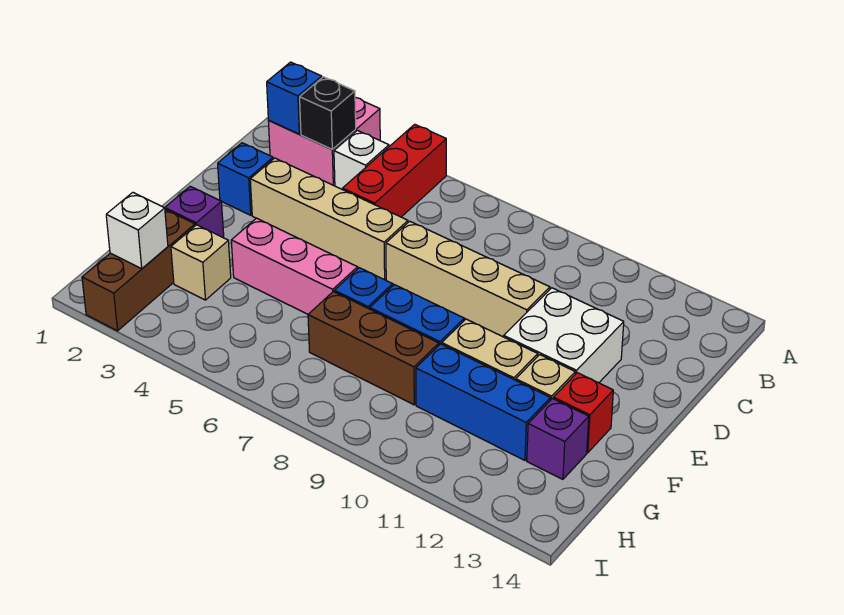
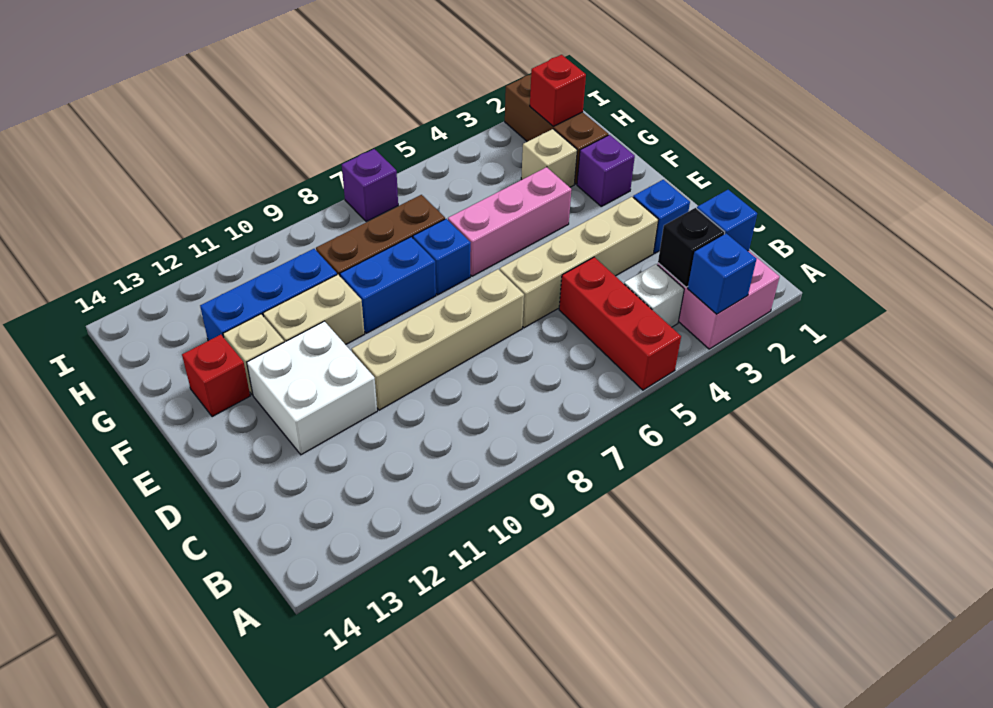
none -> blue 1x1 brick [688,233,756,314]
purple 1x1 brick [527,399,589,479] -> purple 1x1 brick moved to [342,149,398,222]
white 1x1 brick [106,192,168,269] -> red 1x1 brick [530,55,586,126]

